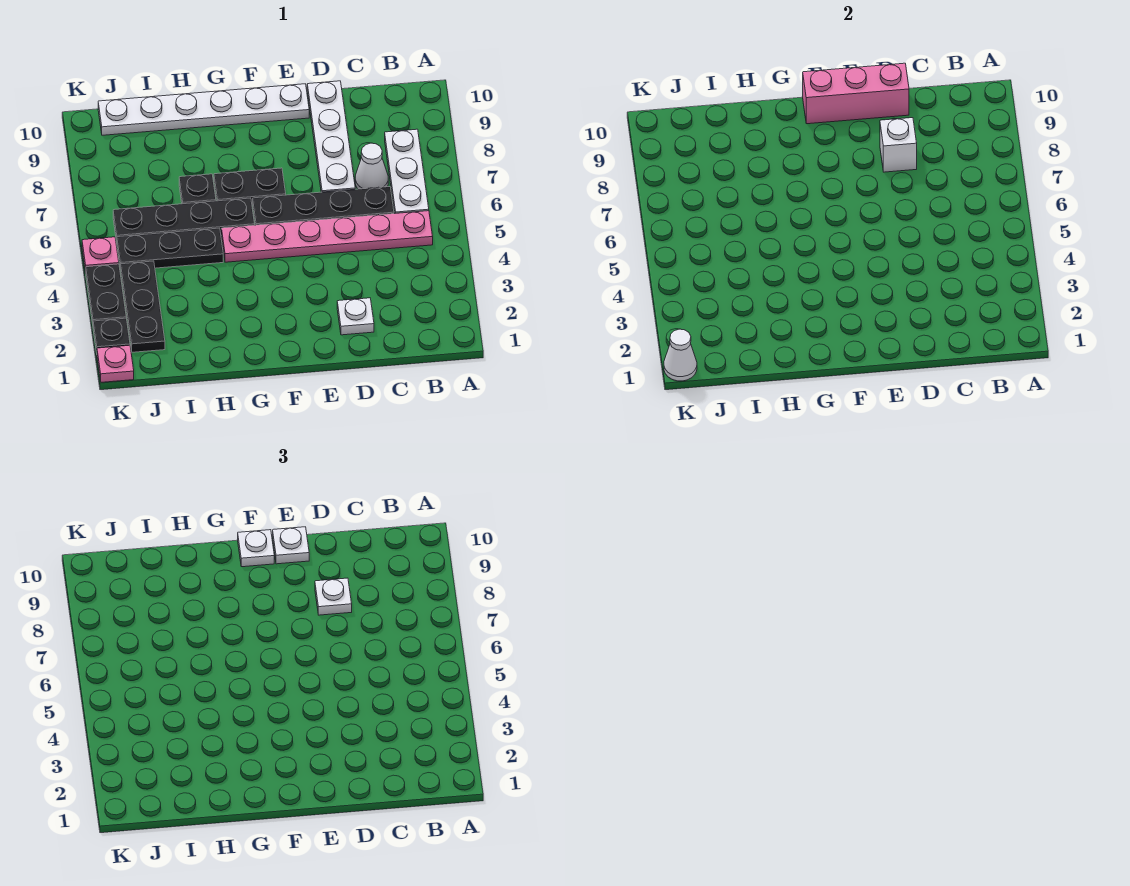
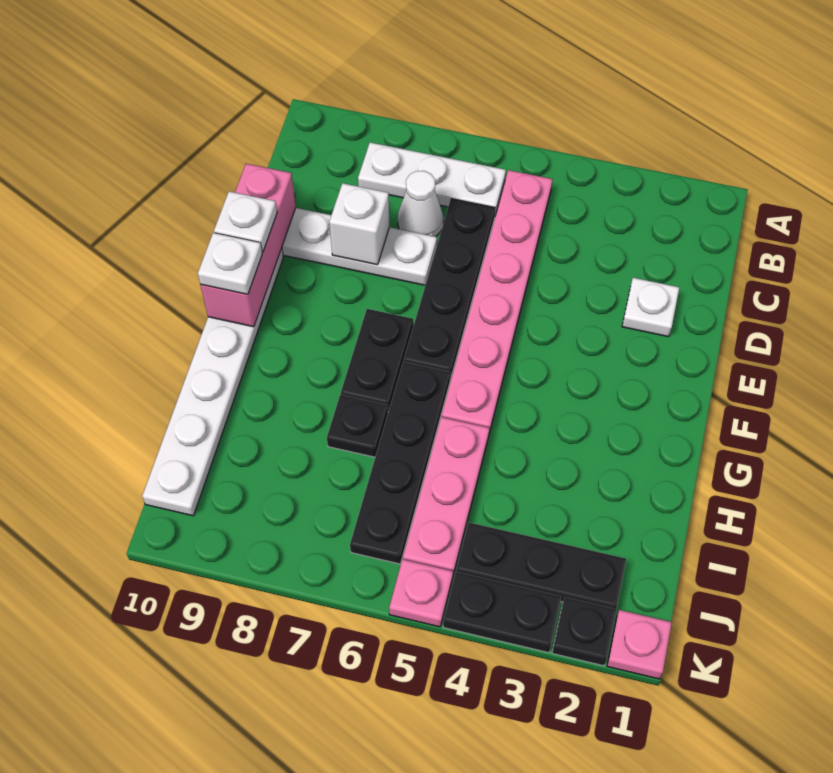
white 1x1 plate [315,578,352,615] -> none
black 1x3 plate [117,228,223,271] -> pink 1x3 plate [403,417,489,576]
white 1x1 cone [664,329,697,381] -> none

